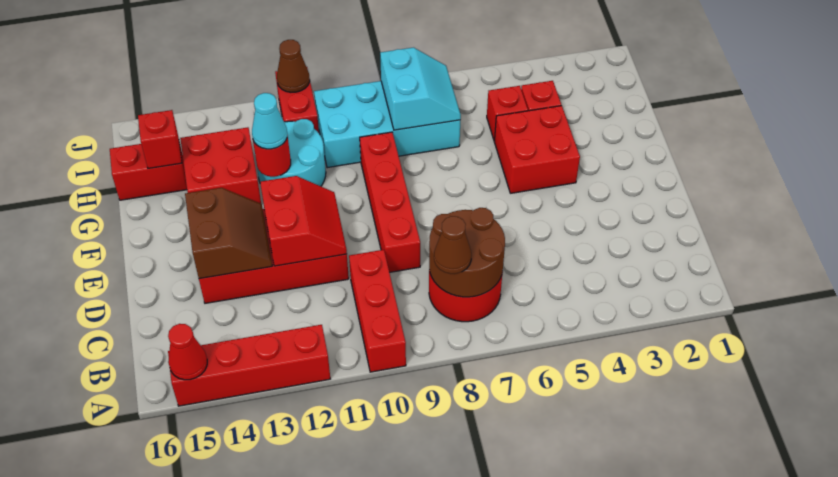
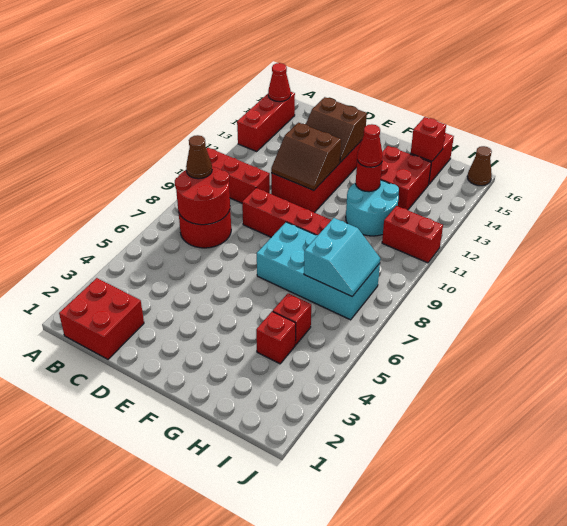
red 1x4 brick [168,325,330,406] -> red 1x3 brick [237,92,295,151]
brown 2x2 round brick [429,208,505,297] -> red 2x2 round brick [175,167,230,225]
red 2x2 slope [260,176,347,266] -> brown 2x2 slope [271,123,341,191]
red 2x2 brick [494,106,580,193] -> red 2x2 brick moved to [59,278,144,359]
cyan 1x1 cone [252,93,287,149] -> red 1x1 cone [357,124,383,167]
cyan 2x4 brick [314,81,460,168] -> cyan 2x4 brick turned to [257,222,380,320]
cyan 2x2 slope [380,48,461,130] -> cyan 2x2 slope turned to [304,218,380,296]
brown 1x1 cone [277,40,310,92] -> brown 1x1 cone moved to [467,146,492,186]

